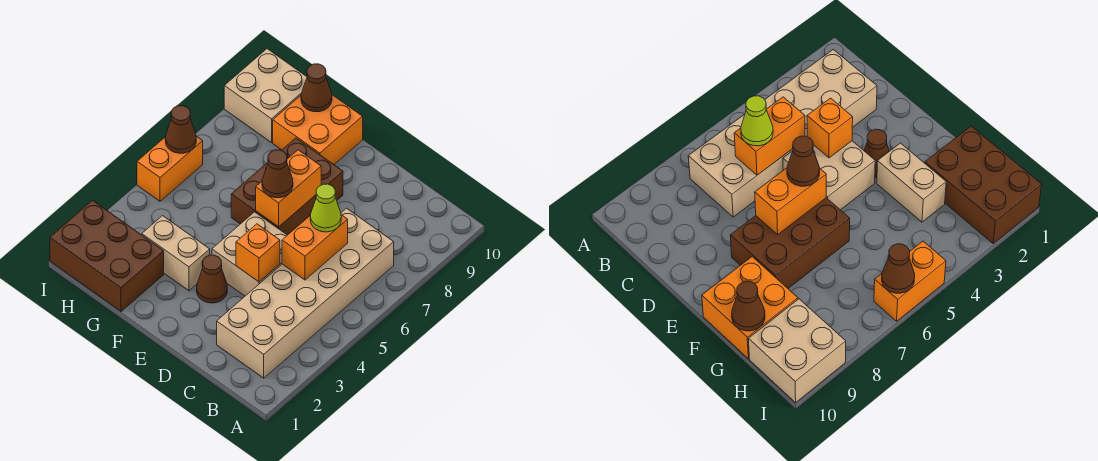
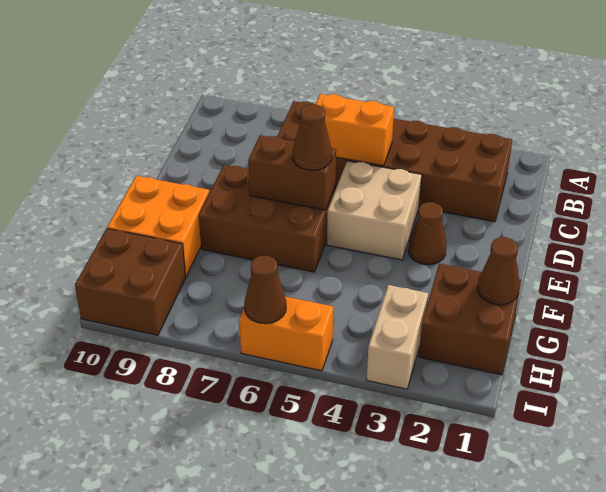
tan 2x6 brick [217,208,394,378] -> brown 2x6 brick [277,101,512,222]
lime 1x1 cone [310,184,341,232] -> none
orange 1x1 brick [236,224,280,282] -> none
orange 1x2 brick [256,150,321,227] -> brown 1x2 brick [248,135,336,210]
tan 1x2 brick [142,216,210,291] -> tan 1x2 brick moved to [367,285,428,389]
brown 2x3 brick [50,200,164,311] -> brown 2x2 brick [419,264,521,375]
brown 1x1 cone [301,64,332,112] -> brown 1x1 cone moved to [477,237,519,305]
tan 2x2 brick [224,49,307,143] -> brown 2x2 brick [75,228,186,335]

